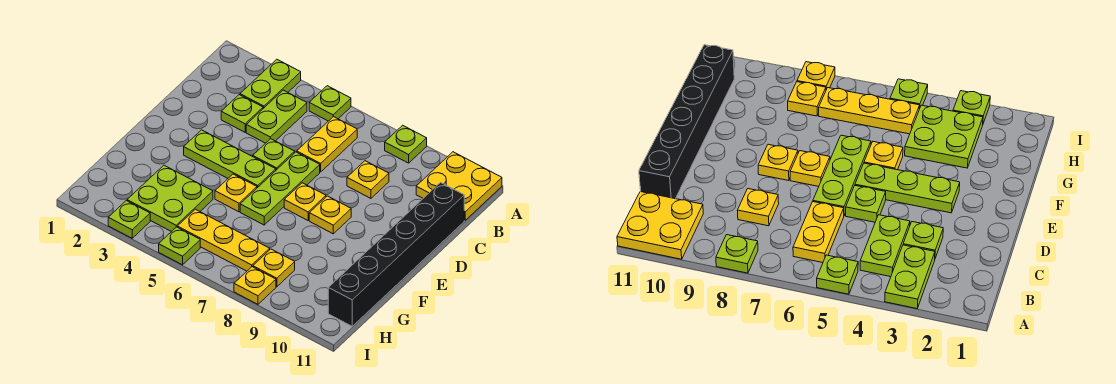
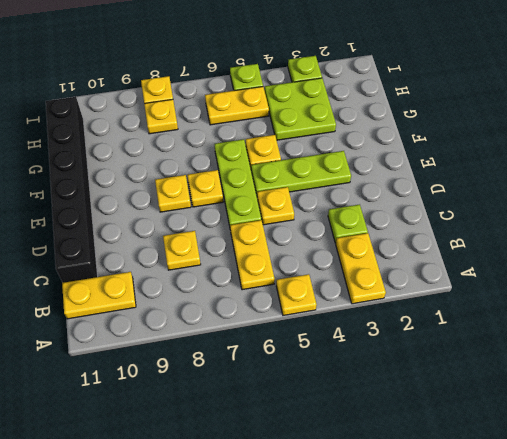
lime 1x2 plate [240,59,301,108] -> yellow 1x2 plate [336,233,386,304]
lime 1x1 plate [309,86,351,121] -> yellow 1x1 plate [276,274,317,315]
lime 1x1 plate [385,125,427,163] -> none
yellow 2x2 plate [416,152,502,220] -> yellow 1x2 plate [62,272,136,319]
lime 1x2 plate [246,90,307,143] -> none
lime 1x1 plate [253,139,295,170] -> yellow 1x1 plate [257,187,294,225]
yellow 1x3 plate [177,209,270,271] -> yellow 1x2 plate [205,87,269,125]

